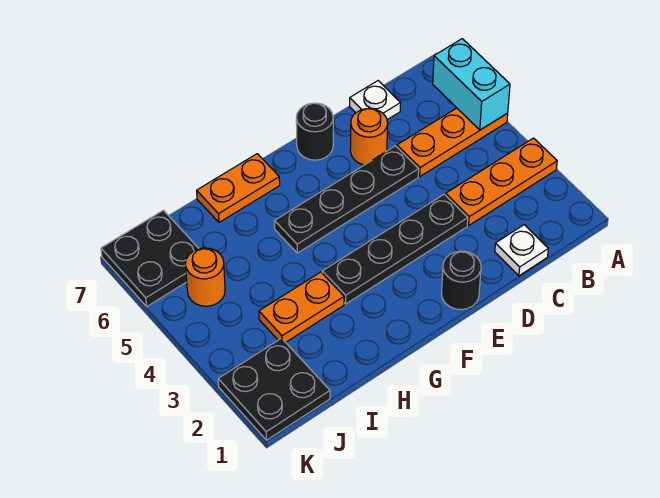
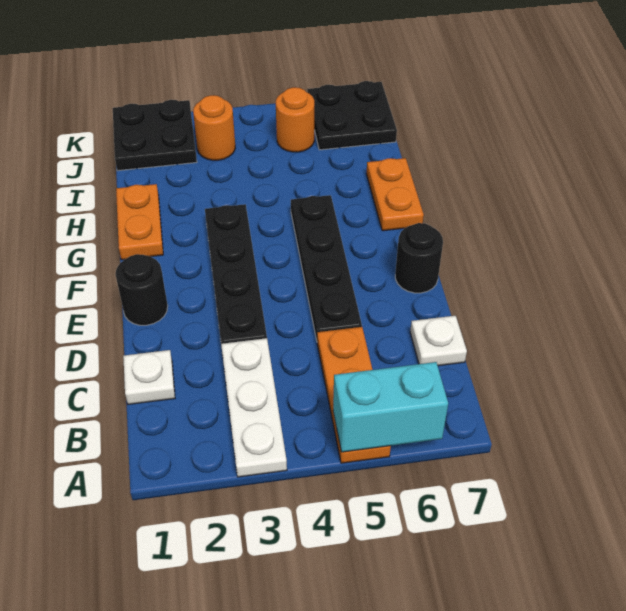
orange 1x3 plate [446,138,557,225] -> white 1x3 plate [221,338,287,477]
orange 1x1 round brick [350,109,388,165] -> orange 1x1 round brick moved to [193,95,235,160]
orange 1x2 plate [259,272,344,342] -> orange 1x2 plate moved to [116,184,163,260]

